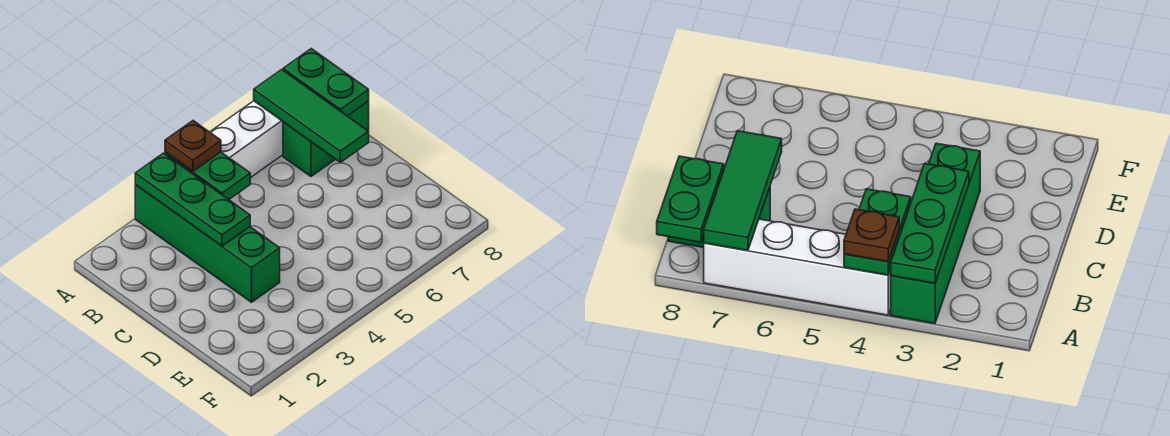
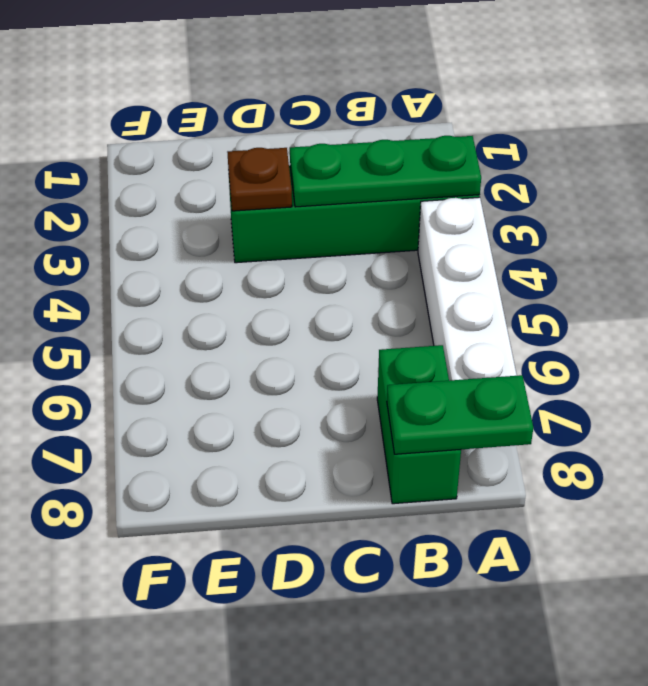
green 1x2 plate [165,152,250,199] -> none
brown 1x1 plate [165,121,221,171] -> brown 1x1 plate moved to [228,148,292,211]
green 1x3 tile [254,69,369,162] -> none

